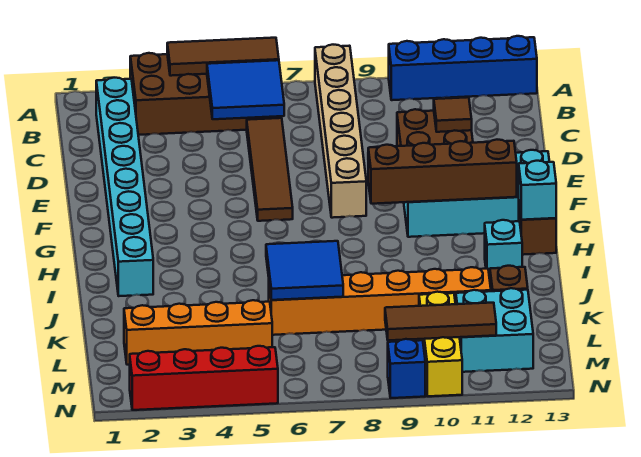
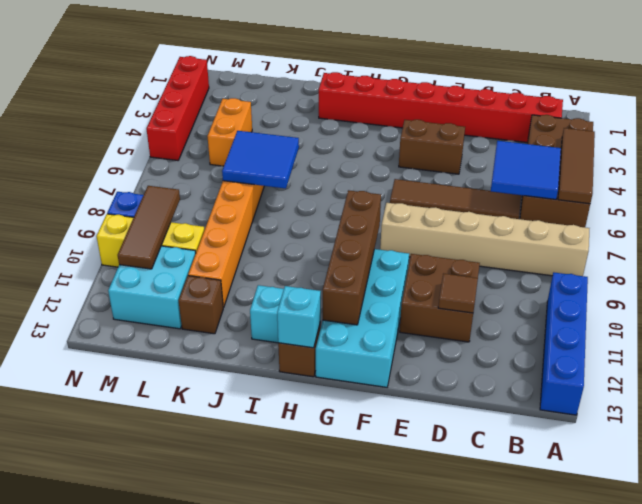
cyan 1x8 brick [96,78,153,296] -> red 1x8 brick [319,72,563,142]
none -> brown 1x2 brick [399,120,465,174]
orange 1x4 brick [124,300,272,365] -> orange 1x2 brick [207,98,252,166]

